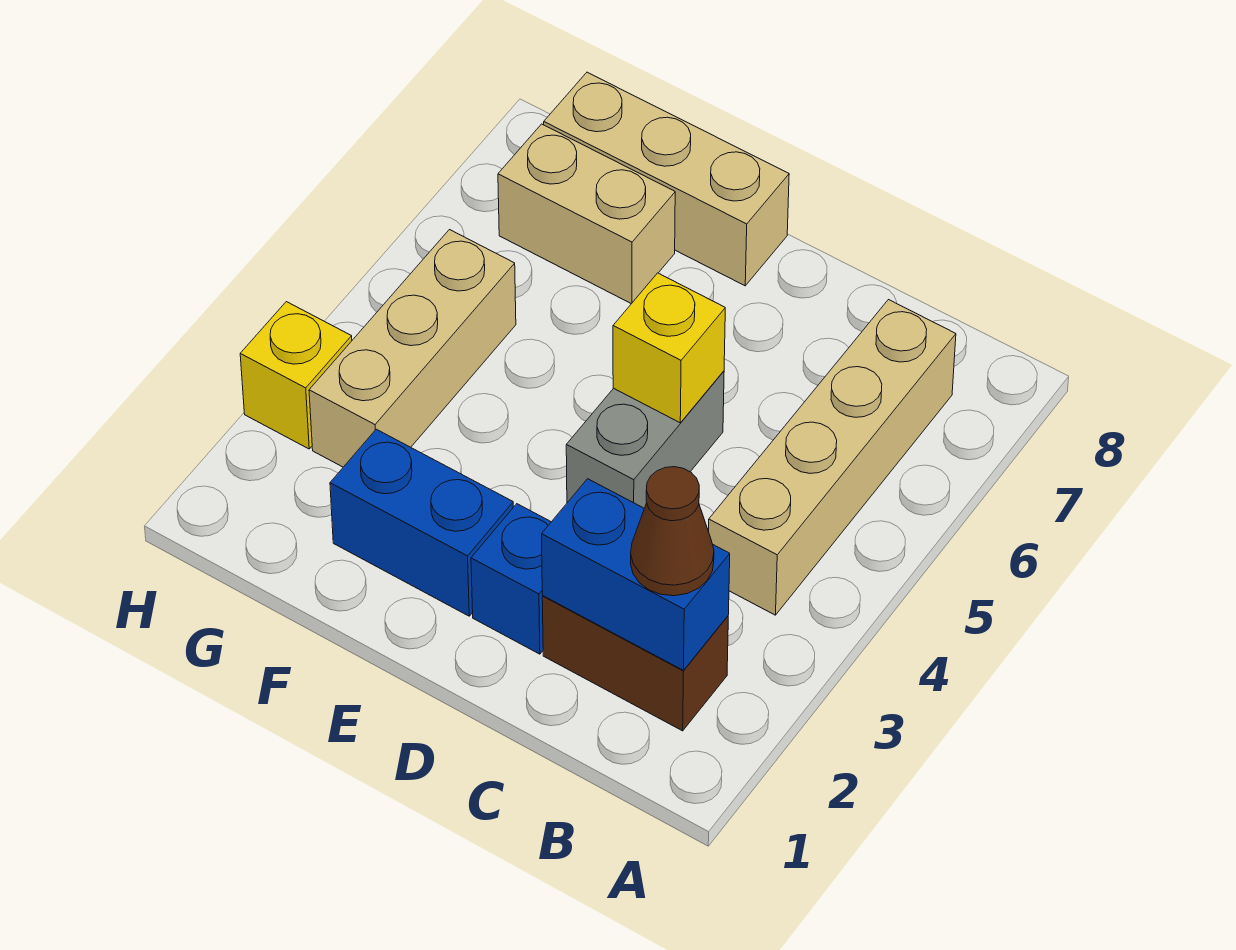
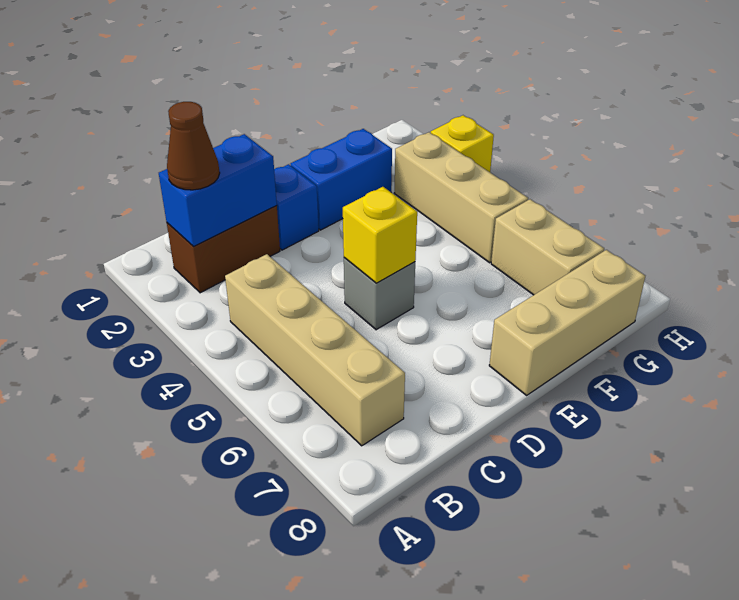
grey 1x2 brick [566,371,724,508] -> grey 1x1 brick [344,258,415,330]
tan 1x2 brick [498,124,675,304] -> tan 1x2 brick turned to [491,199,604,295]

